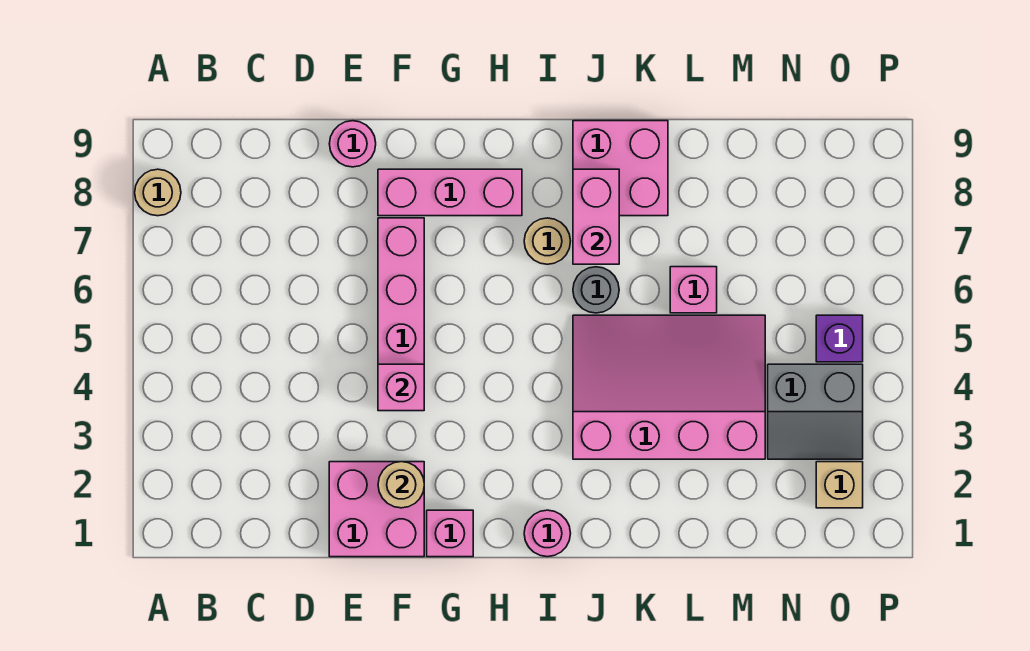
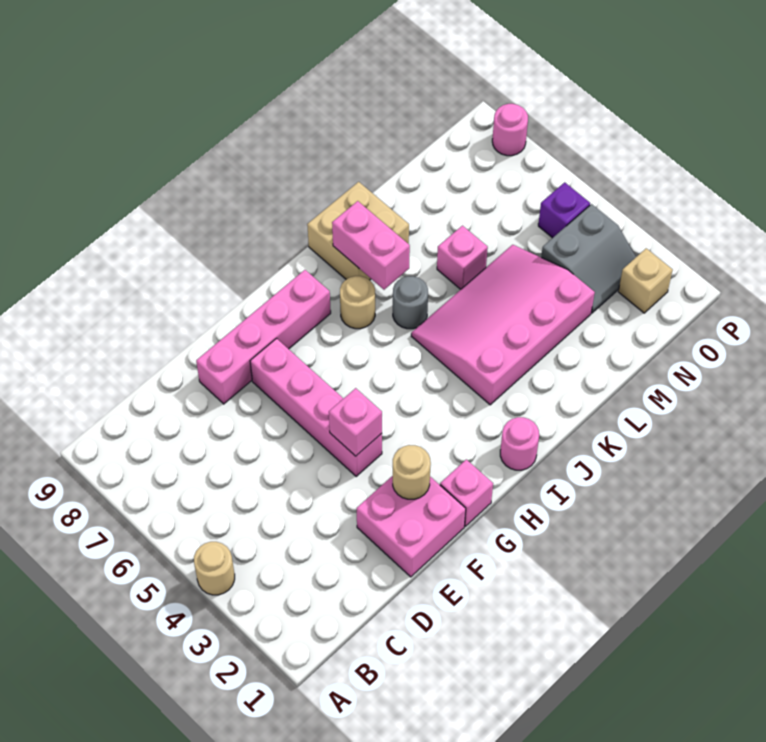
tan 1x1 round brick [135,169,181,216] -> tan 1x1 round brick moved to [194,542,235,595]
pink 1x1 round brick [329,121,376,167] -> pink 1x1 round brick moved to [492,104,528,156]
pink 1x3 brick [378,169,522,216] -> pink 1x4 brick [196,270,331,404]
pink 2x2 brick [573,121,668,216] -> tan 2x2 brick [307,182,409,280]

